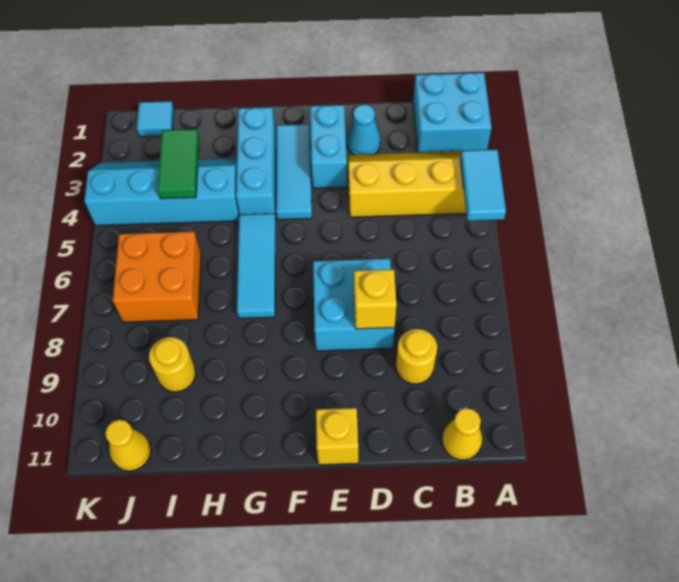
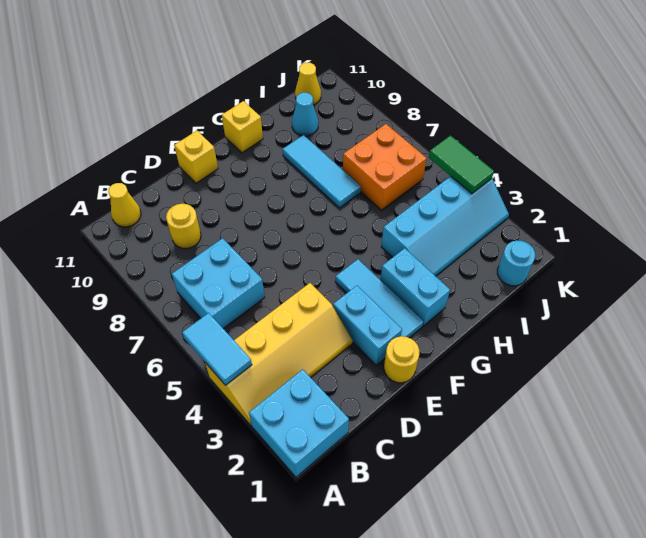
cyan 1x1 cone [347,104,380,155] -> cyan 1x1 cone moved to [292,92,318,136]
cyan 2x2 brick [313,259,395,351] -> cyan 2x2 brick moved to [172,238,265,329]
yellow 1x1 brick [354,269,396,329] -> yellow 1x1 brick moved to [222,101,263,153]
cyan 1x3 brick [236,107,276,215] -> cyan 1x2 brick [381,248,450,326]
cyan 1x3 tile [237,214,275,318] -> cyan 1x3 tile moved to [283,135,361,208]
green 1x2 tile [157,129,199,199] -> green 1x2 tile moved to [429,136,494,194]
yellow 1x1 round brick [149,337,196,392] -> yellow 1x1 round brick moved to [384,336,419,383]
cyan 1x1 tile [137,101,174,137] -> cyan 1x1 round brick [497,240,535,286]

